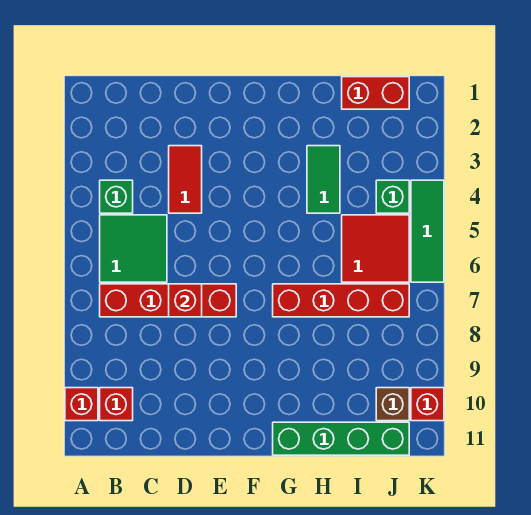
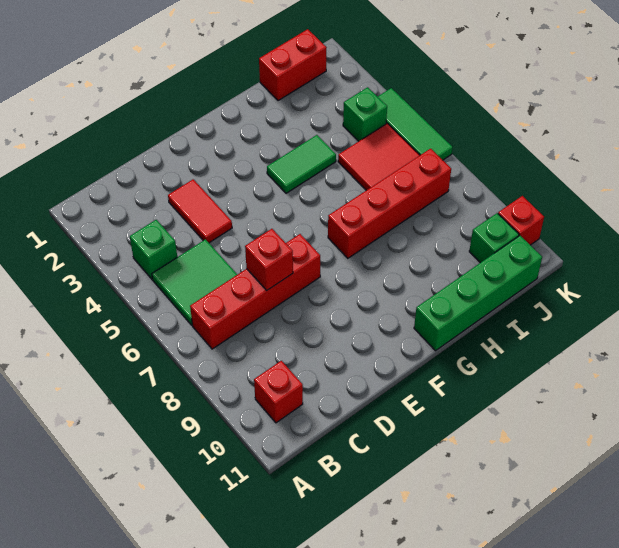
red 1x1 brick [65,388,98,421] -> none
green 1x2 tile [307,146,340,213] -> green 1x2 tile turned to [267,135,336,193]
brown 1x1 brick [376,388,409,421] -> green 1x1 brick [469,213,519,263]

